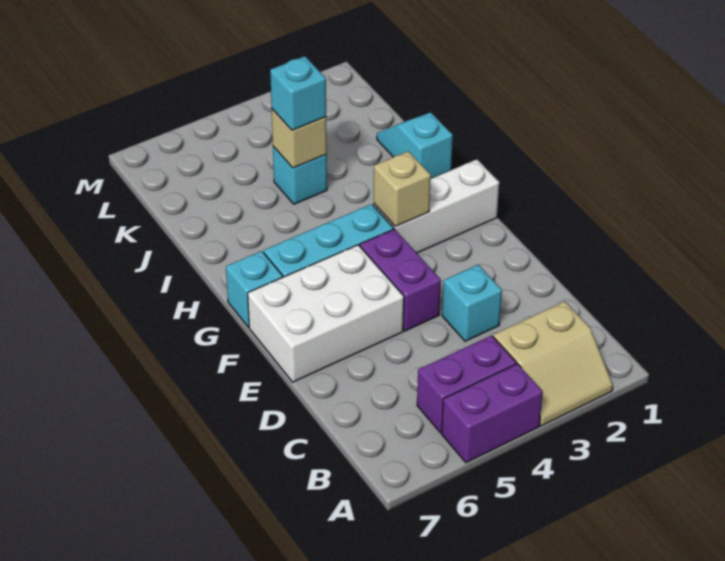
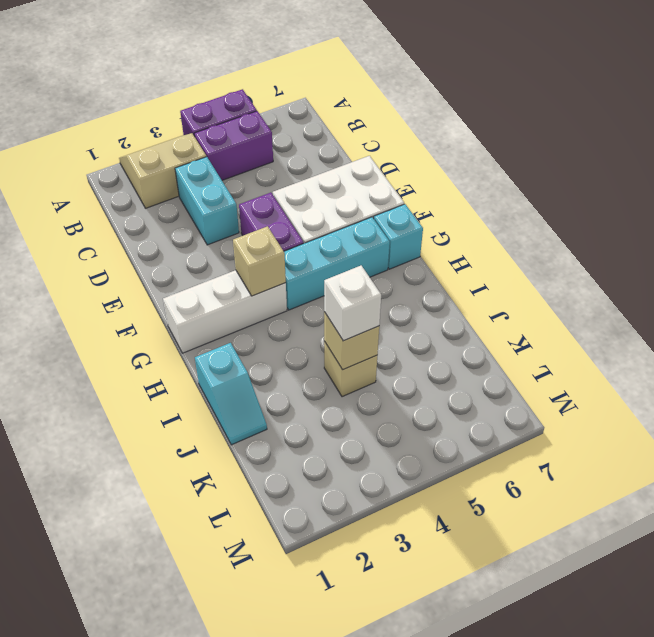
cyan 1x1 brick [442,265,502,341] -> cyan 1x2 brick [175,157,239,245]
cyan 1x1 brick [273,146,327,204] -> tan 1x1 brick [324,342,377,397]
cyan 1x1 brick [270,56,326,130] -> white 1x1 brick [324,266,381,341]

